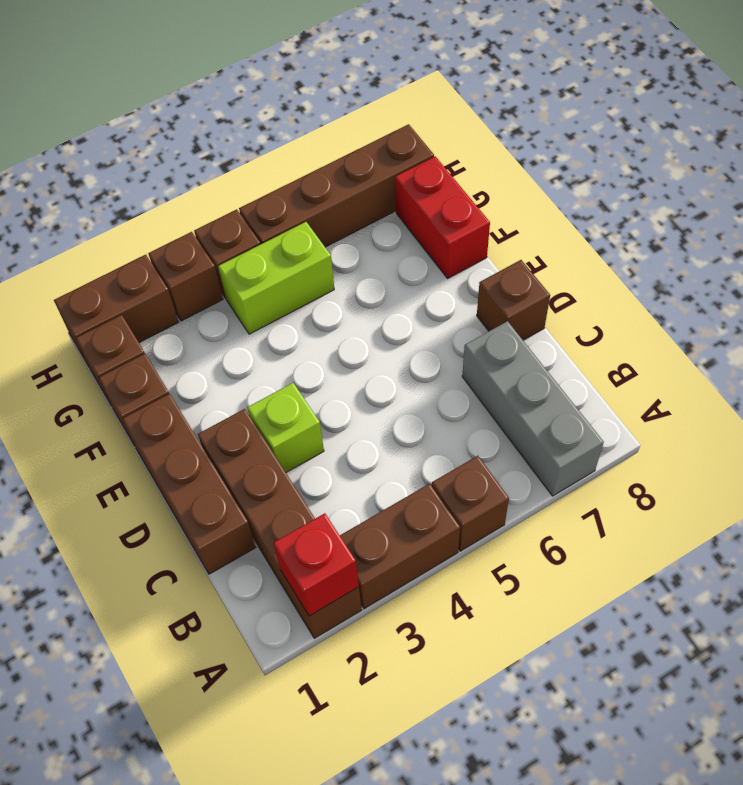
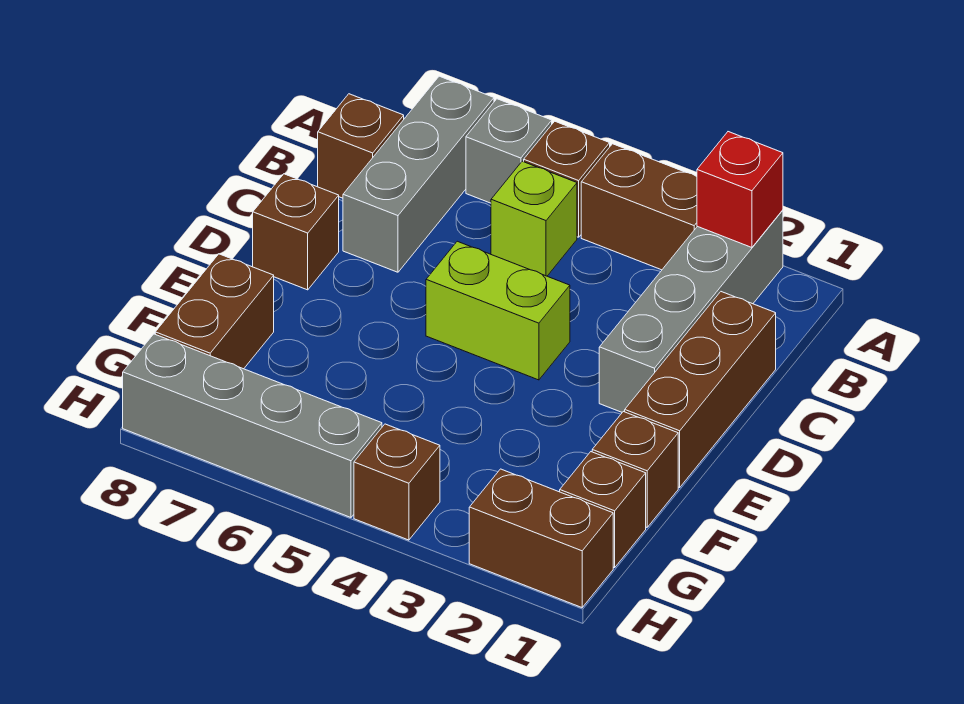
brown 1x4 brick [198,409,362,638] -> grey 1x4 brick [599,210,783,412]
none -> grey 1x1 brick [466,99,552,203]
lime 1x1 brick [247,383,324,472] -> lime 1x1 brick moved to [491,161,577,276]
red 1x2 brick [395,156,490,278] -> brown 1x2 brick [155,254,274,369]
lime 1x2 brick [218,222,334,334] -> lime 1x2 brick moved to [426,241,570,380]
brown 1x1 brick [148,232,223,321] -> brown 1x1 brick moved to [318,94,404,198]
brown 1x4 brick [239,124,434,247] -> grey 1x4 brick [123,334,382,517]

